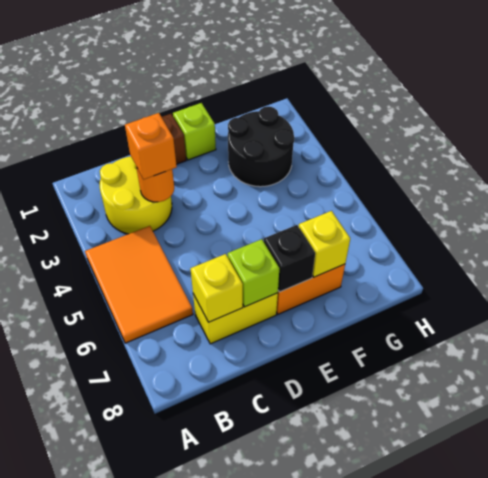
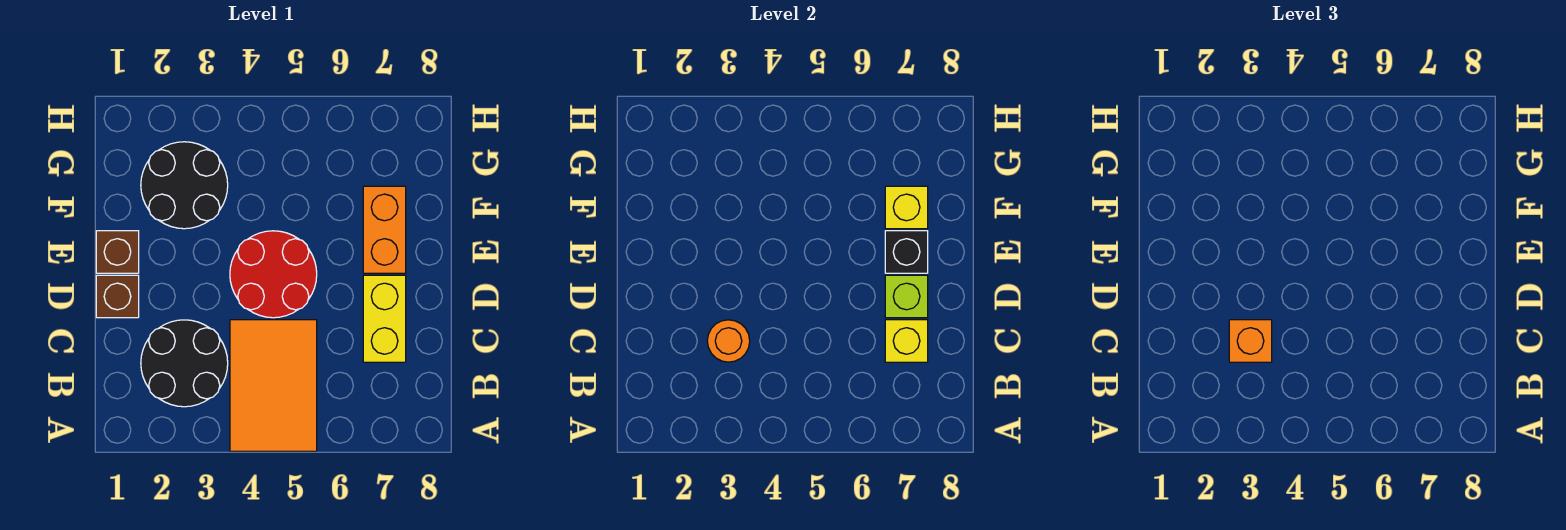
orange 2x3 tile [85,226,193,343] -> orange 2x3 tile turned to [230,320,317,451]
yellow 2x2 round brick [100,156,172,234] -> black 2x2 round brick [141,320,228,407]
none -> red 2x2 round brick [230,231,317,318]
lime 1x1 brick [173,103,216,160] -> brown 1x1 brick [96,231,139,273]

